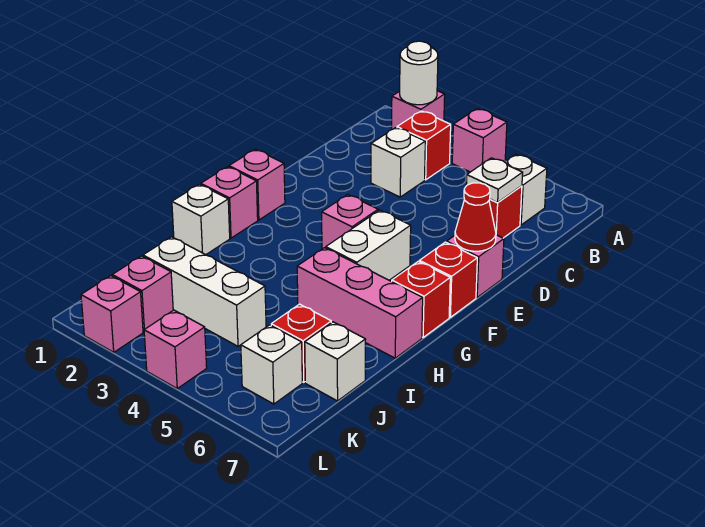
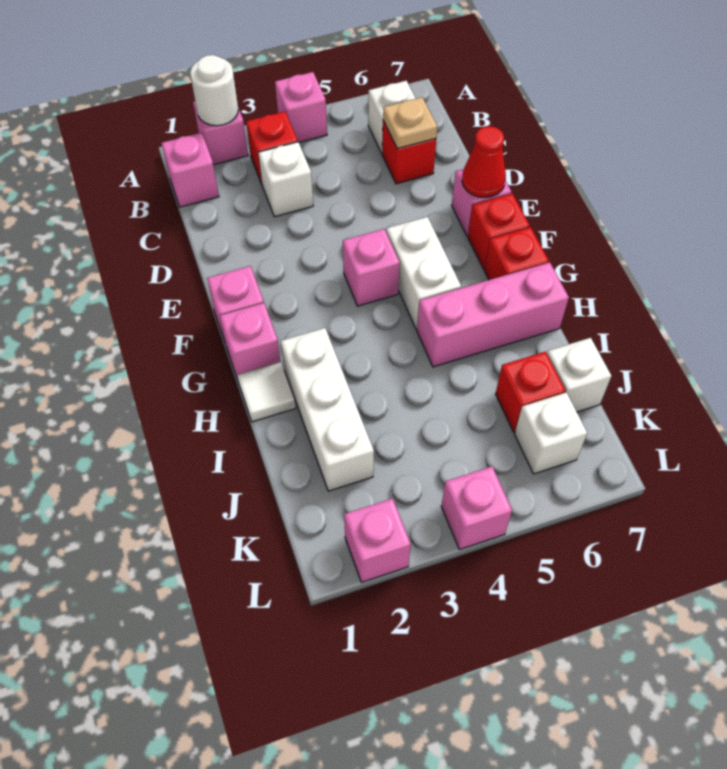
white 1x1 plate [466,158,523,202] -> tan 1x1 plate [383,97,437,149]
white 1x1 brick [172,184,230,255] -> white 1x1 tile [237,362,296,422]
white 1x3 brick [143,237,266,346] -> white 1x3 brick turned to [281,328,374,491]
pink 1x1 brick [112,256,173,331] -> pink 1x1 brick moved to [162,133,219,207]

